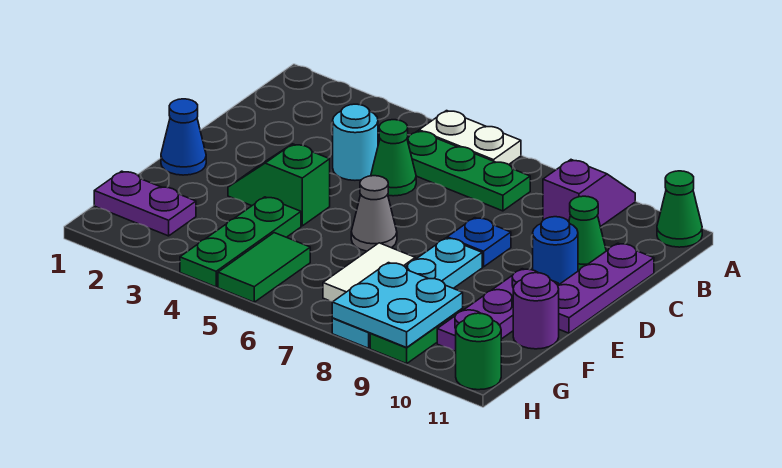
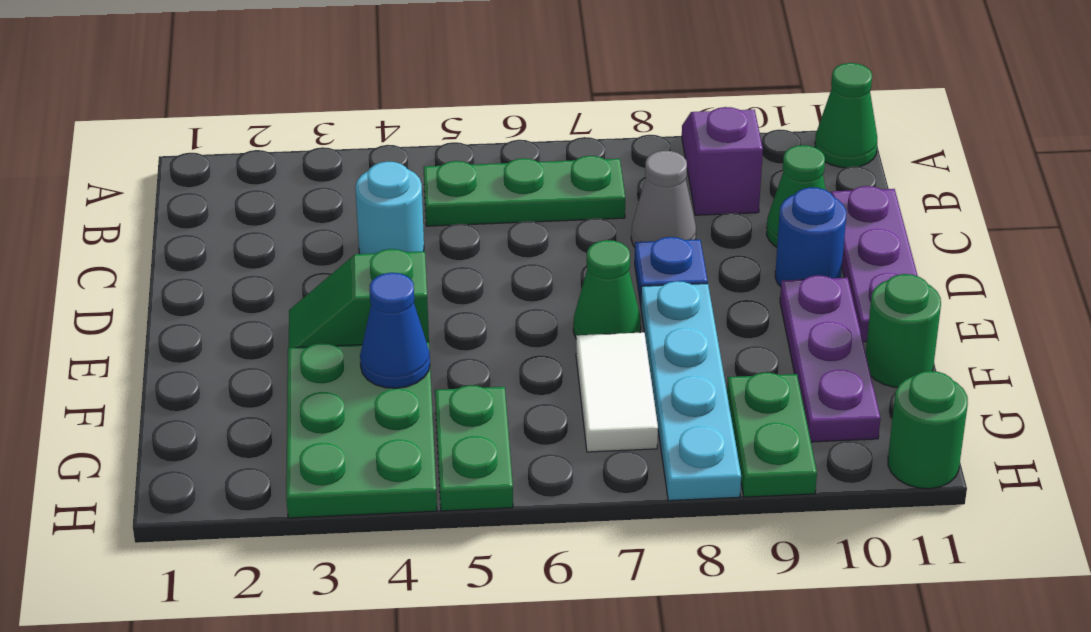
white 1x2 plate [419,111,521,165] -> none
green 1x1 cone [371,120,416,196] -> green 1x1 cone moved to [573,240,641,338]
blue 1x1 cone [161,99,206,175] -> blue 1x1 cone moved to [360,273,430,388]
grey 1x1 cone [351,176,397,251] -> grey 1x1 cone moved to [631,151,696,247]
green 1x3 plate [180,197,301,287] -> green 2x3 plate [286,342,437,518]
purple 1x1 round brick [513,273,559,349] -> green 1x1 round brick [866,274,941,387]
purple 1x2 plate [94,171,196,236] -> none
green 1x2 tile [218,233,310,302] -> green 1x2 plate [435,385,513,511]
cyan 2x2 plate [332,263,463,347] -> none

